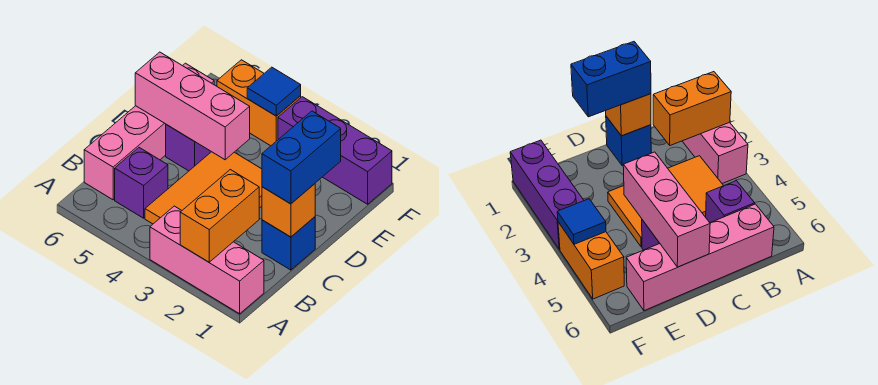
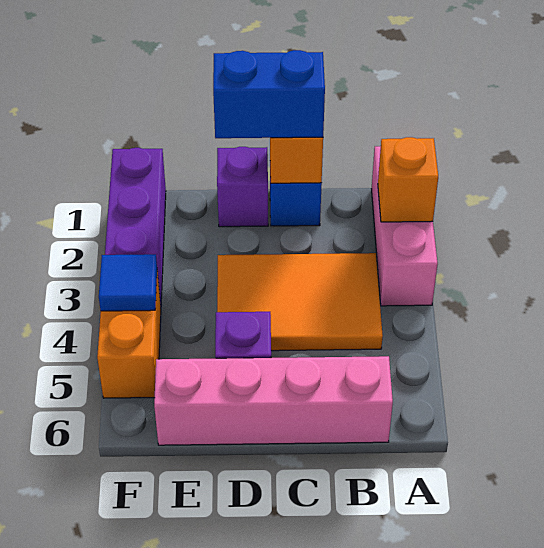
orange 1x2 brick [180,170,259,262] -> orange 1x1 brick [378,137,438,222]
purple 1x1 brick [115,148,168,218] -> purple 1x1 brick moved to [217,147,268,227]
pink 1x3 brick [135,52,250,160] -> none

